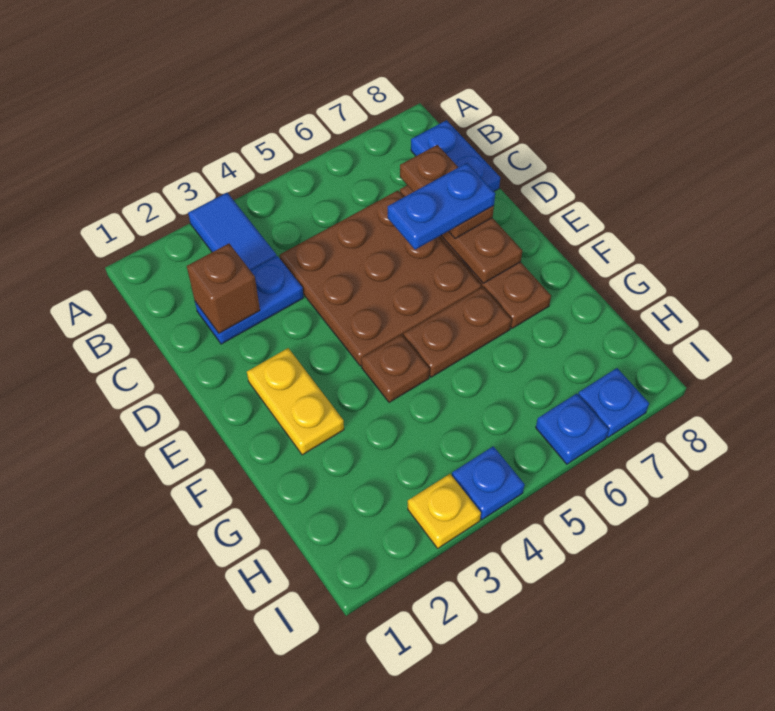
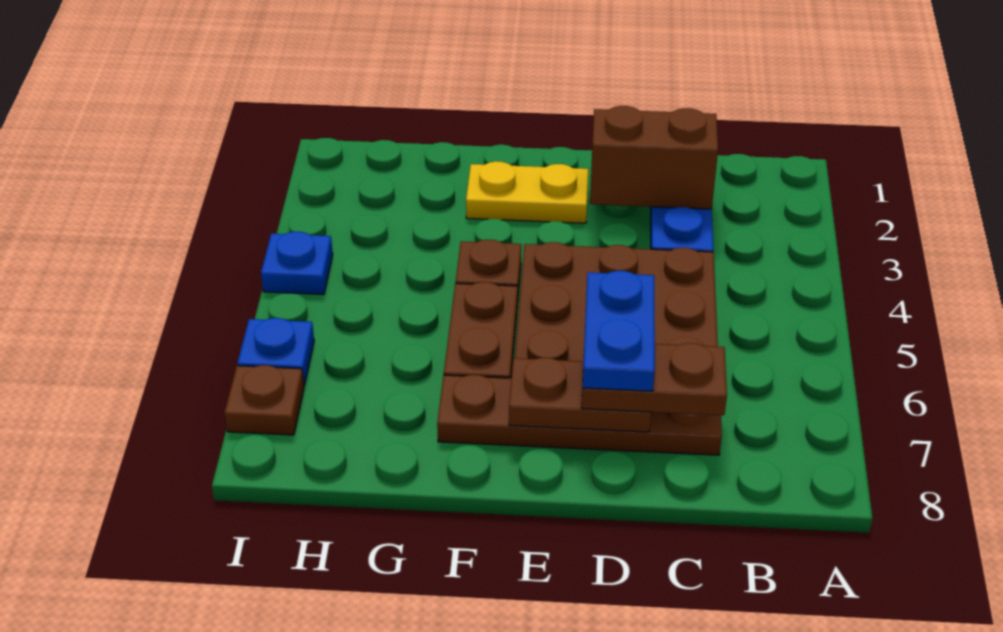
blue 1x2 tile [188,193,276,270] -> none
blue 1x2 plate [411,120,500,191] -> none
brown 1x1 brick [187,244,260,333] -> brown 1x2 brick [590,106,718,209]
yellow 1x1 plate [408,474,481,548] -> none
blue 1x1 plate [578,368,649,437] -> brown 1x1 plate [224,365,304,435]

